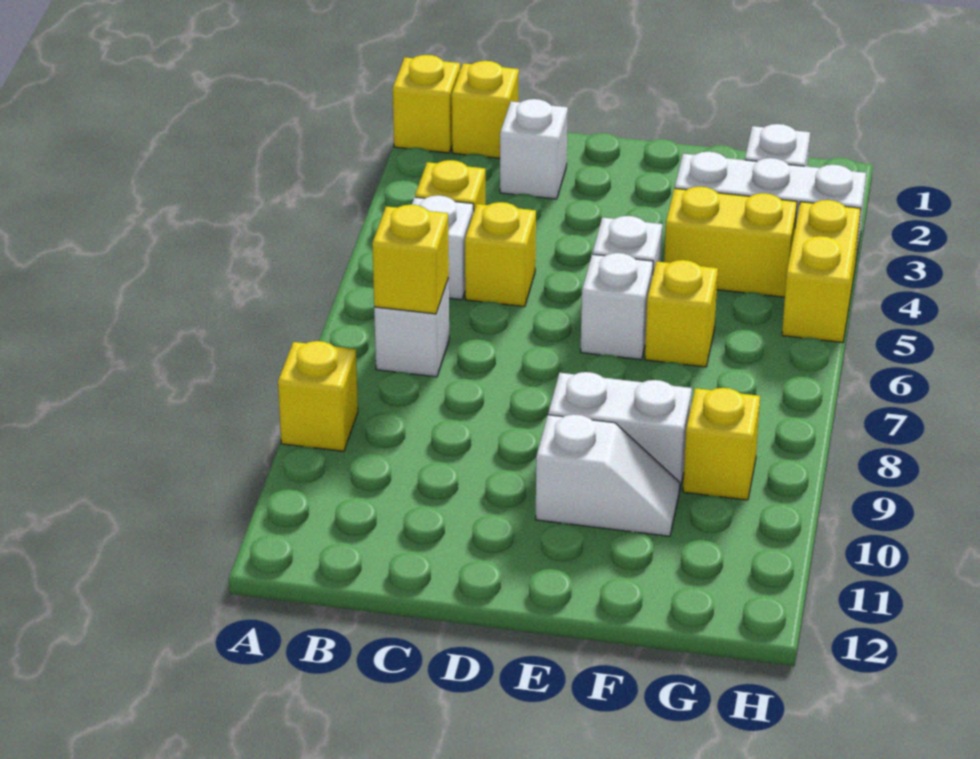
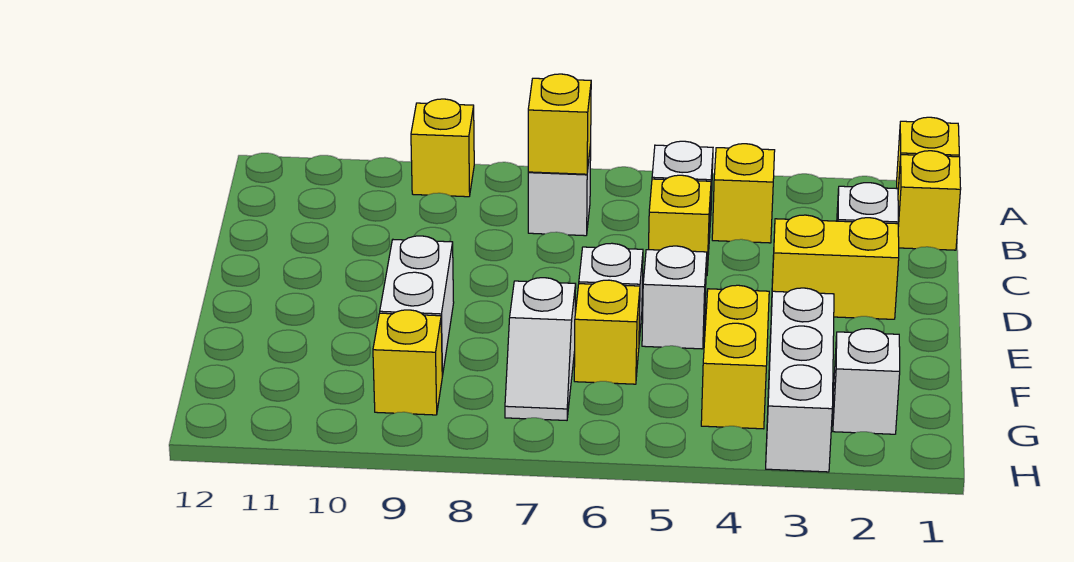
white 1x2 slope [536,415,680,536] -> white 1x2 slope moved to [505,278,576,420]
yellow 1x2 brick [782,200,861,342] -> yellow 1x2 brick moved to [771,215,899,319]

